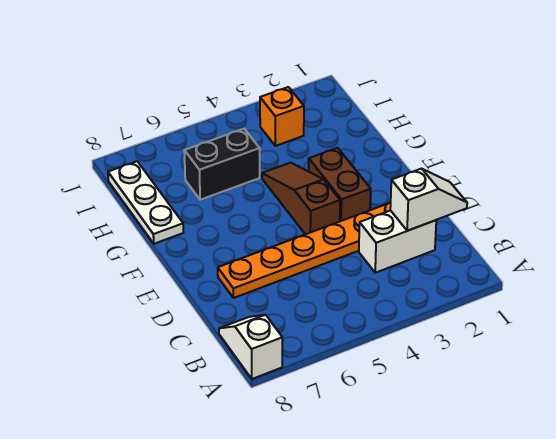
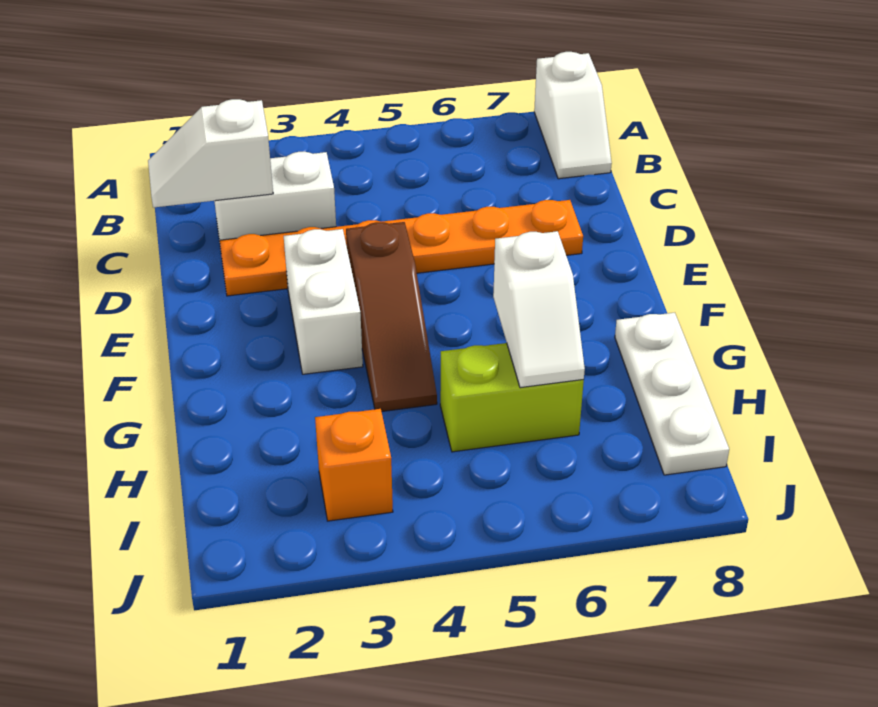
brown 1x2 brick [309,148,371,221] -> white 1x2 brick [284,229,363,374]
none -> white 1x2 slope [493,231,585,388]
black 1x2 brick [184,129,260,200] -> lime 1x2 brick [440,343,584,452]

